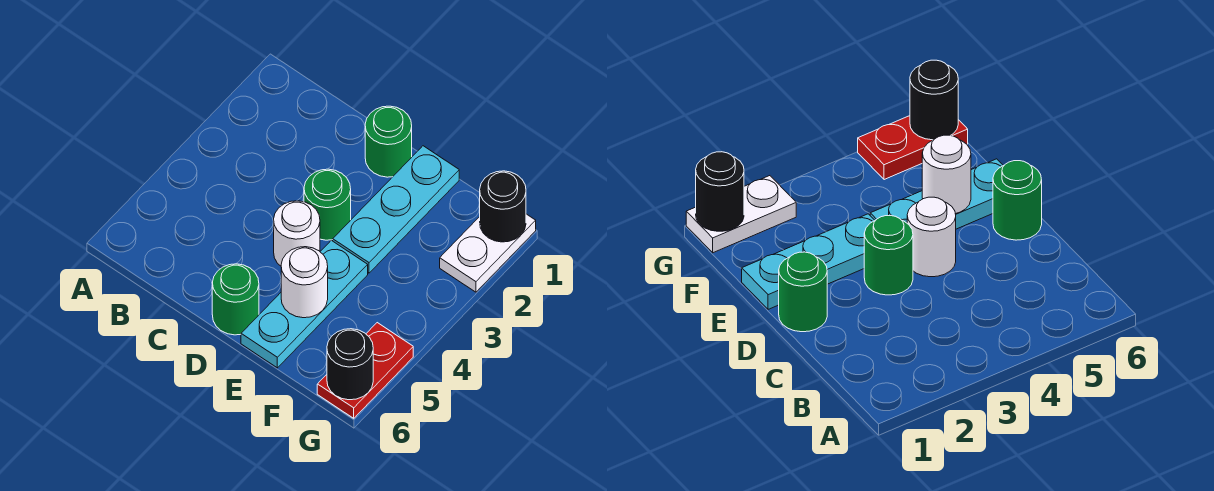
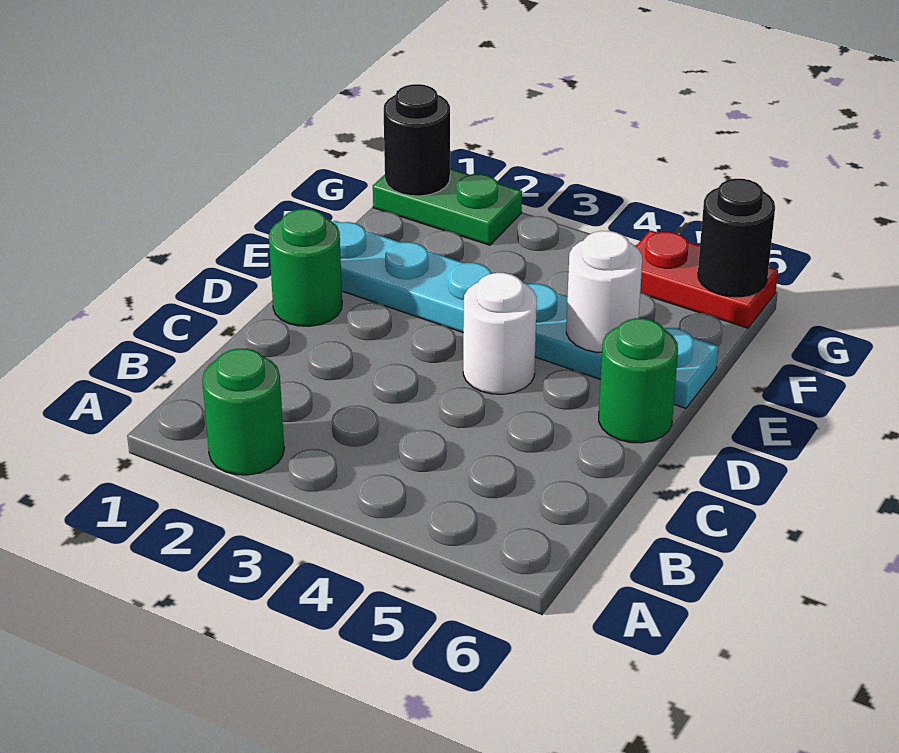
green 1x1 round brick [304,169,351,240] -> green 1x1 round brick moved to [202,349,284,475]
white 1x2 plate [440,214,536,292] -> green 1x2 plate [373,169,522,245]

